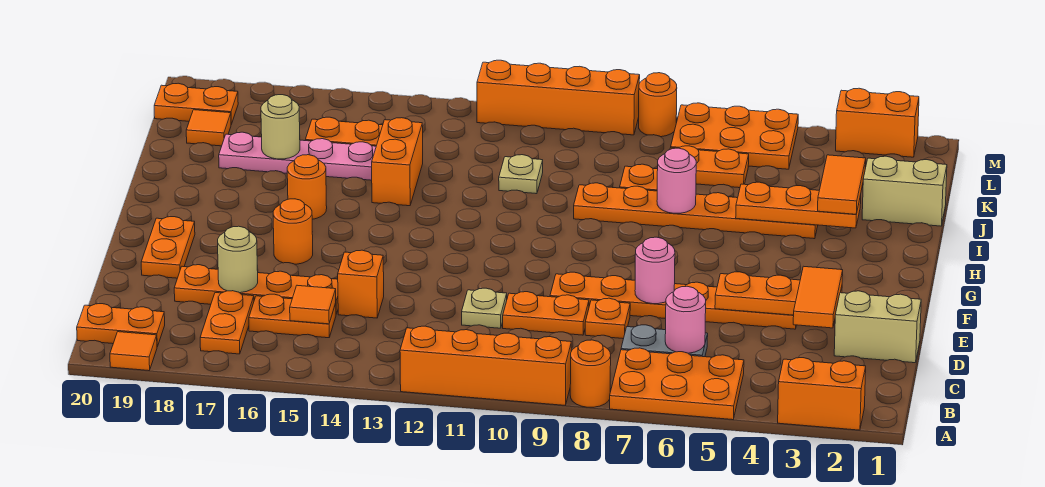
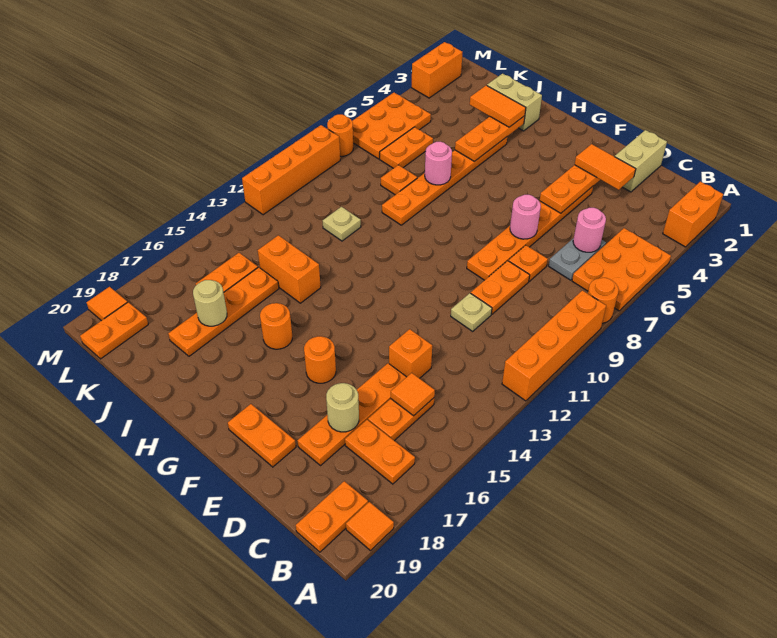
tan 1x2 brick [862,156,947,226] -> tan 1x2 brick turned to [487,74,542,131]
pink 1x4 plate [219,132,376,180] -> orange 1x4 plate [168,267,279,356]
orange 1x1 tile [186,110,231,146] -> orange 1x1 tile moved to [87,287,127,321]

